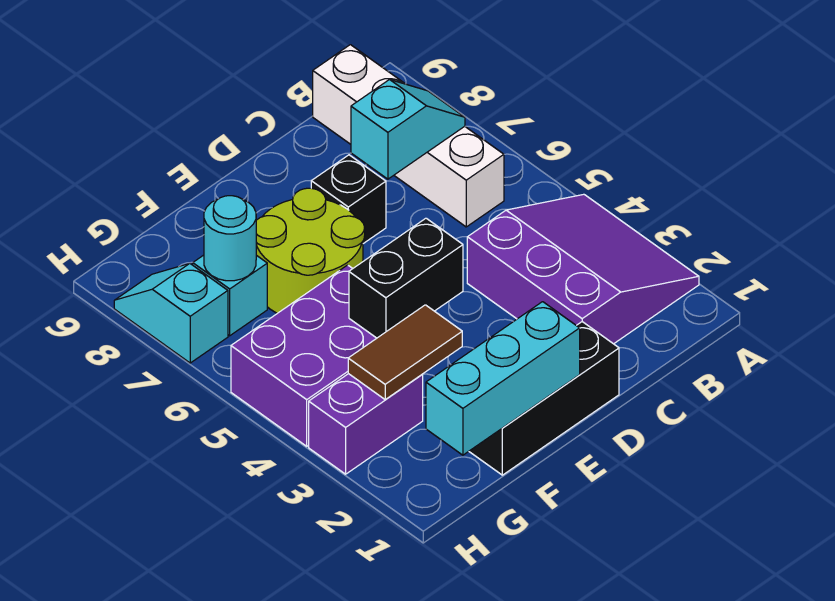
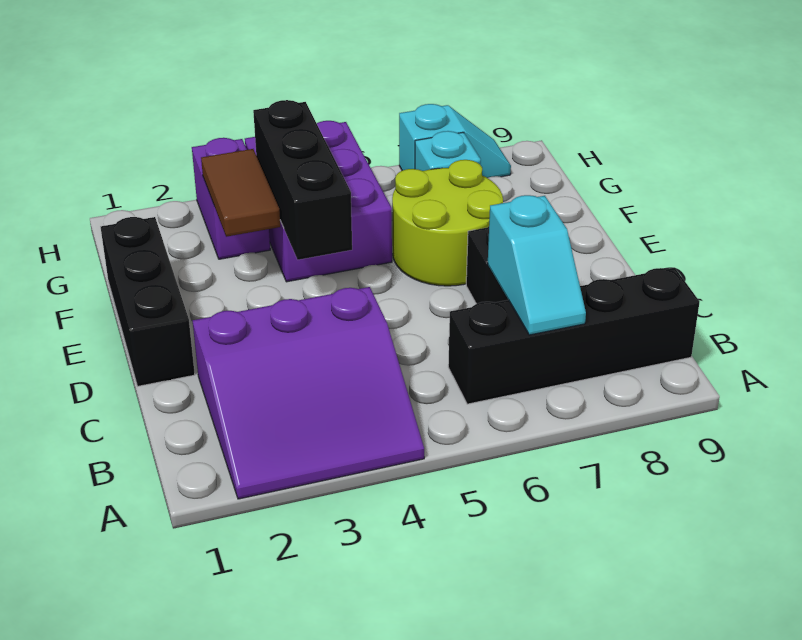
white 1x4 brick [313,45,504,227] -> black 1x4 brick [448,268,699,404]
cyan 1x3 brick [426,302,580,455] -> none
black 1x2 brick [349,218,463,338] -> black 1x3 brick [253,100,352,260]
cyan 1x1 round brick [204,196,256,281] -> none

